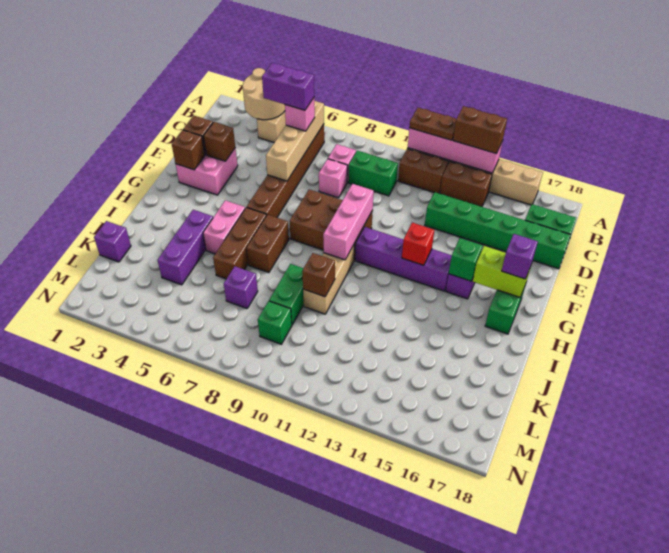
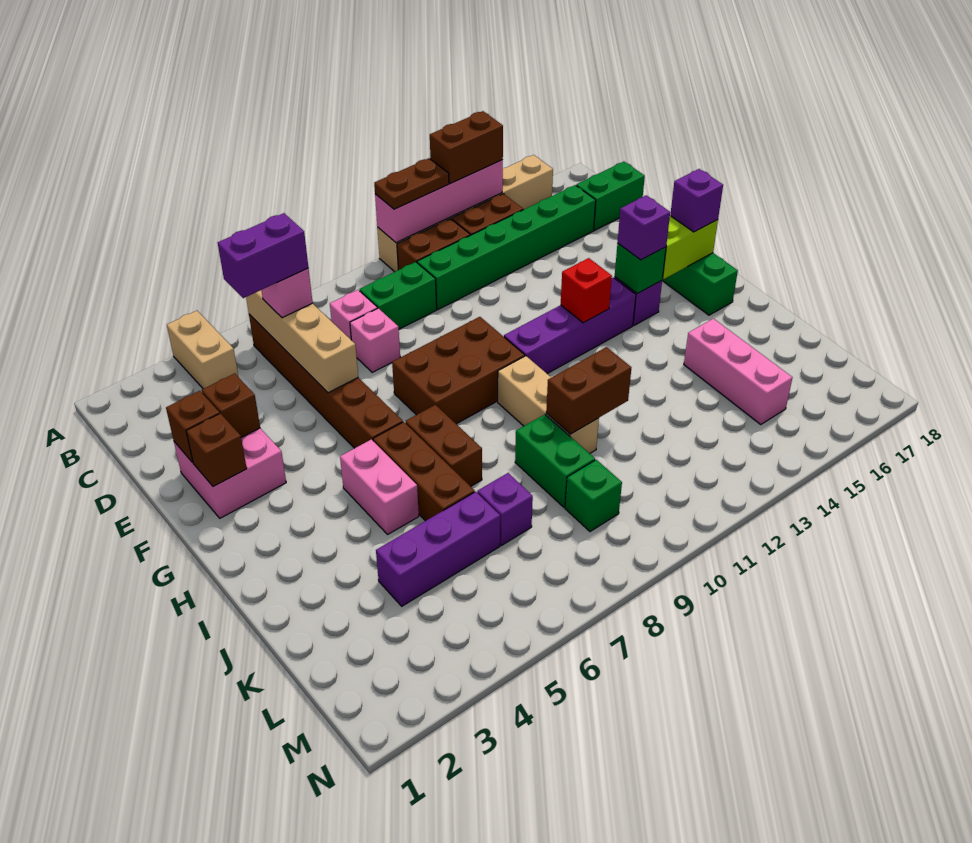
tan 2x2 round brick [242,68,285,120] -> none
green 1x6 brick [425,192,571,269] -> green 1x6 brick moved to [417,185,596,309]
pink 1x3 brick [323,184,374,260] -> pink 1x3 brick moved to [684,319,792,425]
purple 1x3 brick [158,210,213,285] -> purple 1x3 brick turned to [376,492,500,606]
brown 1x1 brick [302,253,335,297] -> brown 1x2 brick [546,347,632,434]
purple 1x1 brick [94,221,131,262] -> purple 1x1 brick moved to [617,195,670,260]

